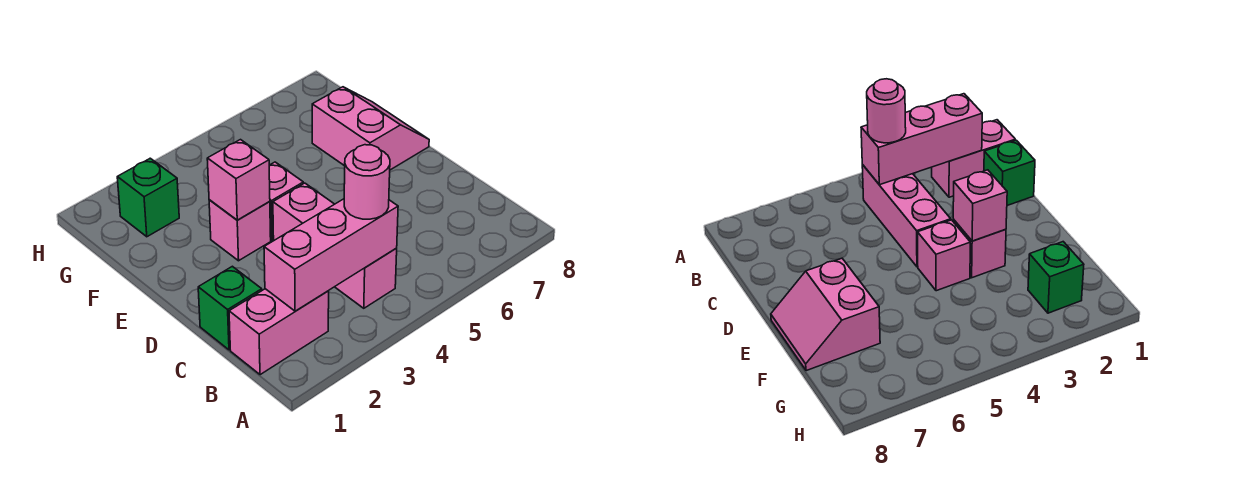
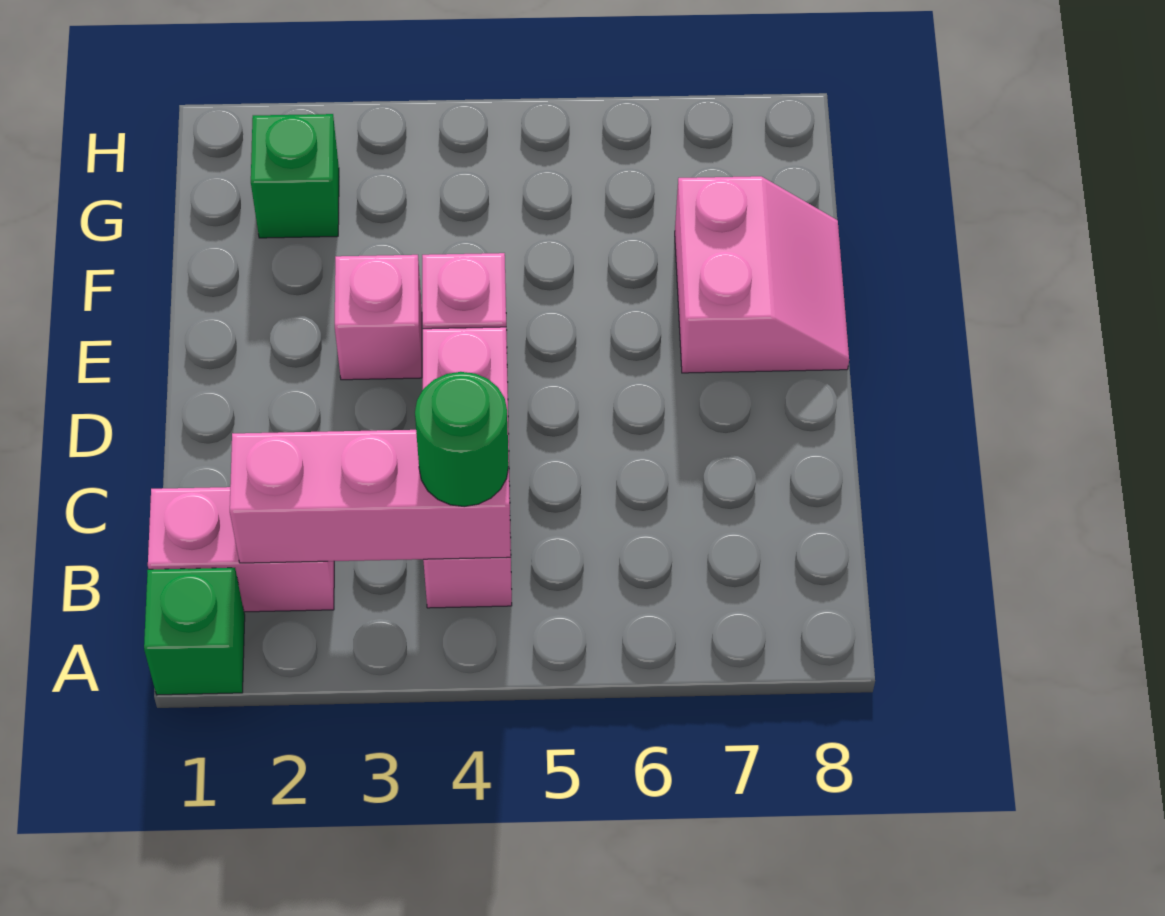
pink 1x1 round brick [344,145,390,219] -> green 1x1 round brick [415,372,509,507]
green 1x1 brick [198,266,262,350] -> green 1x1 brick moved to [144,568,245,695]
pink 1x1 brick [207,140,270,220] -> none

